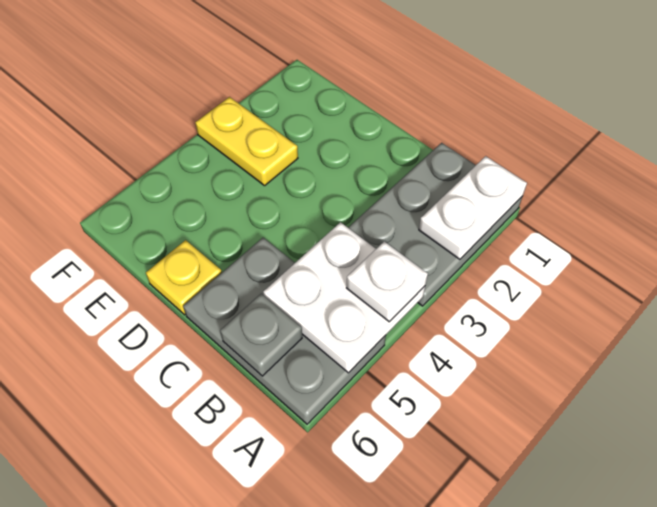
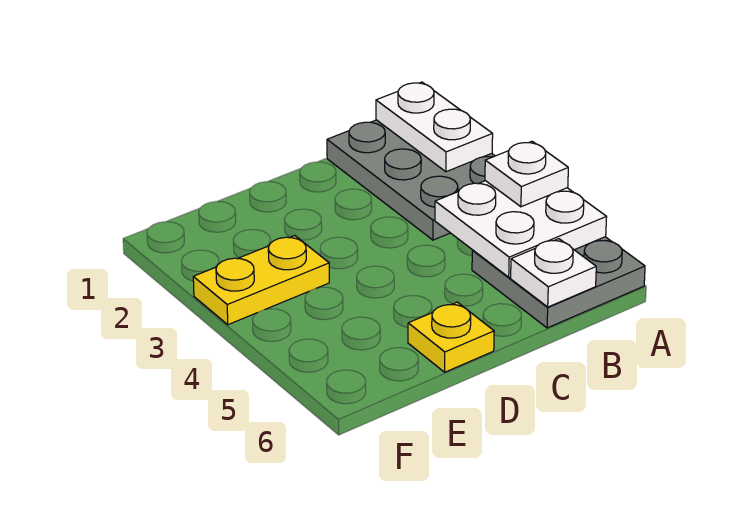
grey 2x3 plate [183,238,386,424] -> grey 2x2 plate [472,237,645,328]
grey 1x1 plate [220,294,302,376] -> white 1x1 plate [511,239,596,307]

